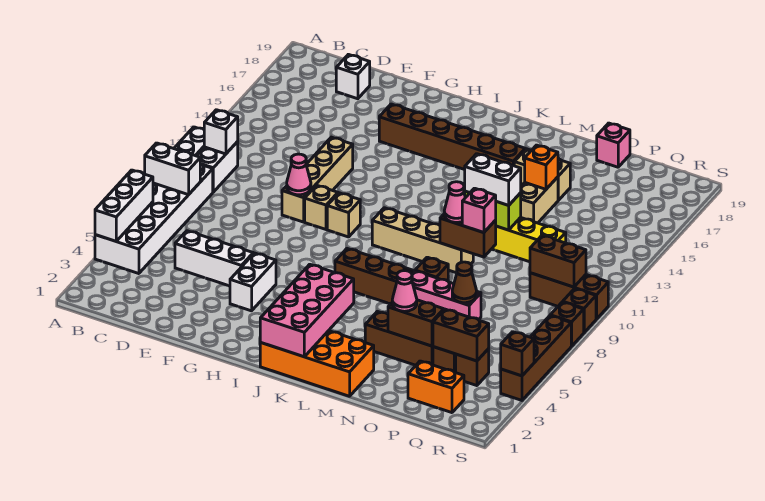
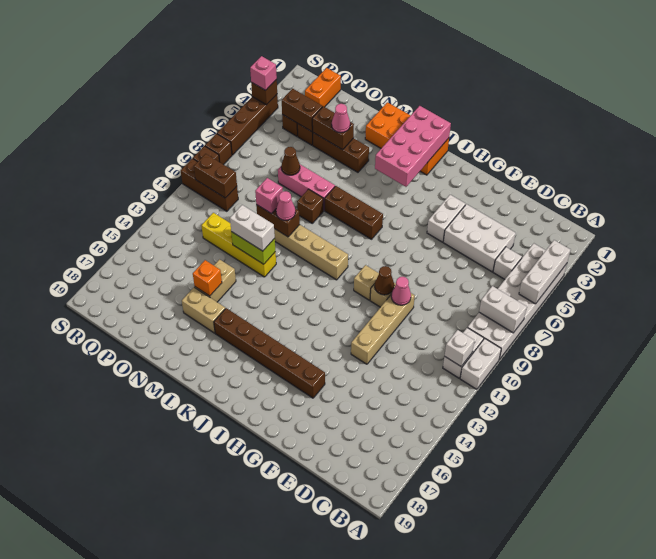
white 1x3 brick [175,231,253,286] -> white 2x3 brick [443,204,516,272]
white 1x1 brick [336,54,370,99] -> white 1x1 brick moved to [493,247,522,279]
none -> brown 1x1 cone [375,266,394,295]
pink 1x1 brick [597,123,630,167] -> pink 1x1 brick moved to [250,56,277,90]
orange 1x2 brick [408,361,464,413] -> orange 1x2 brick turned to [305,68,341,107]

